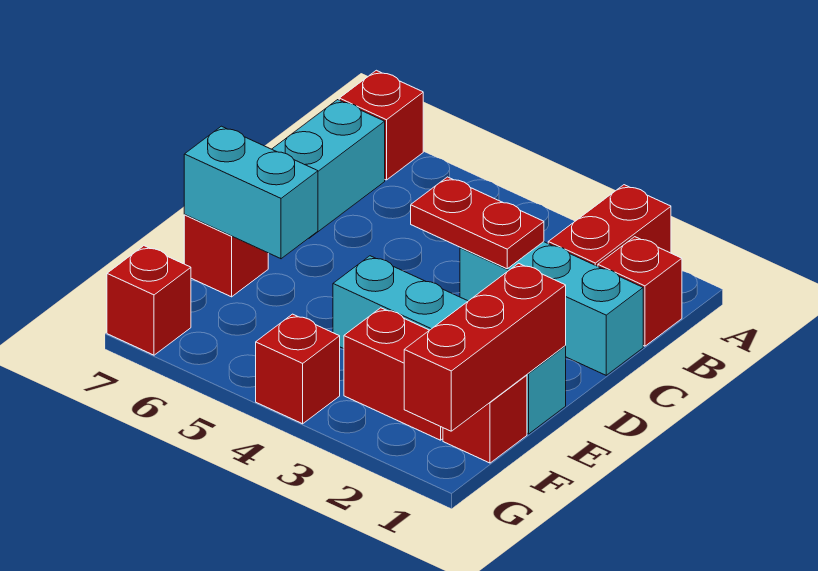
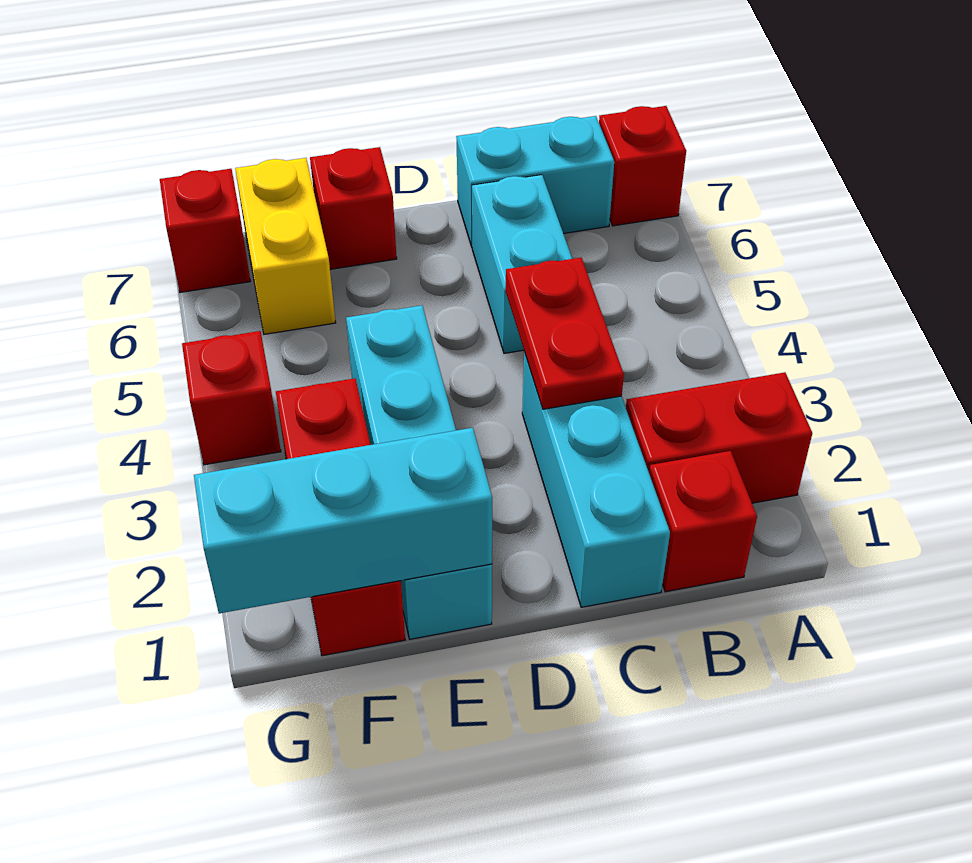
red 1x3 brick [404,263,566,431] -> cyan 1x3 brick [194,428,492,613]
cyan 1x2 brick [184,126,318,259] -> cyan 1x2 brick moved to [472,175,572,353]
none -> yellow 1x2 brick [235,158,336,334]

